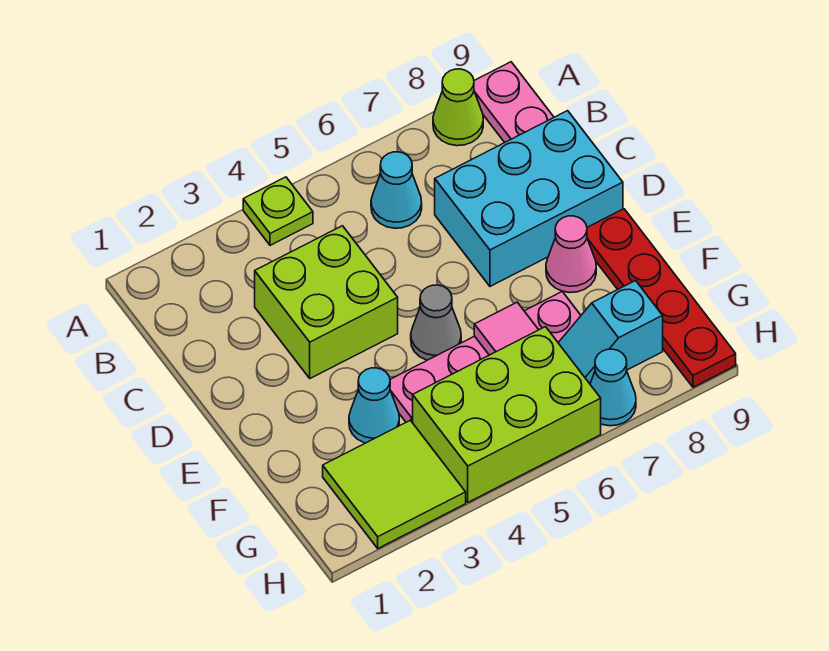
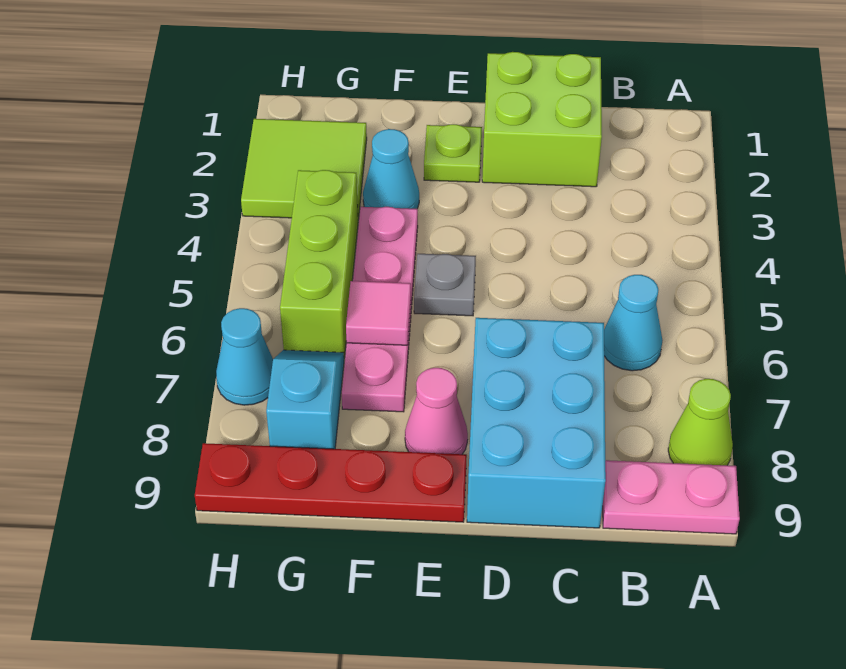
lime 1x1 plate [243,177,313,245] -> lime 1x1 plate moved to [424,124,482,182]
lime 2x2 brick [255,226,398,378] -> lime 2x2 brick moved to [482,52,602,187]
grey 1x1 cone [411,285,461,360] -> grey 1x1 plate [414,254,476,316]
lime 2x3 brick [413,327,601,502] -> lime 1x3 brick [280,170,358,357]

